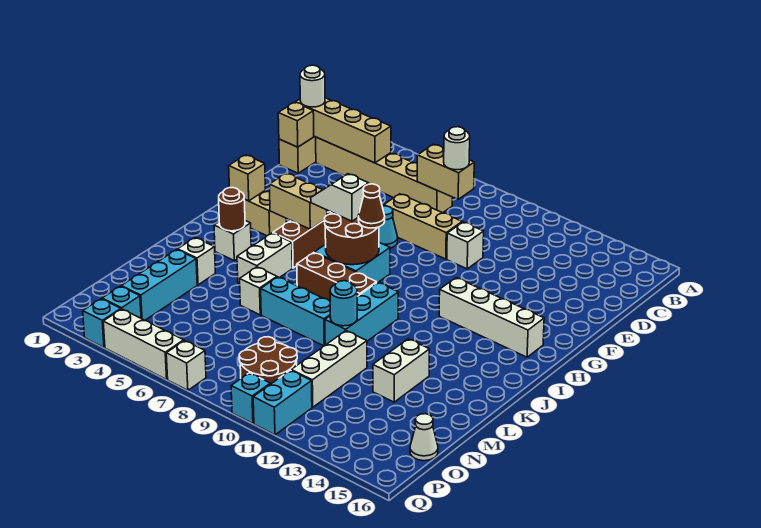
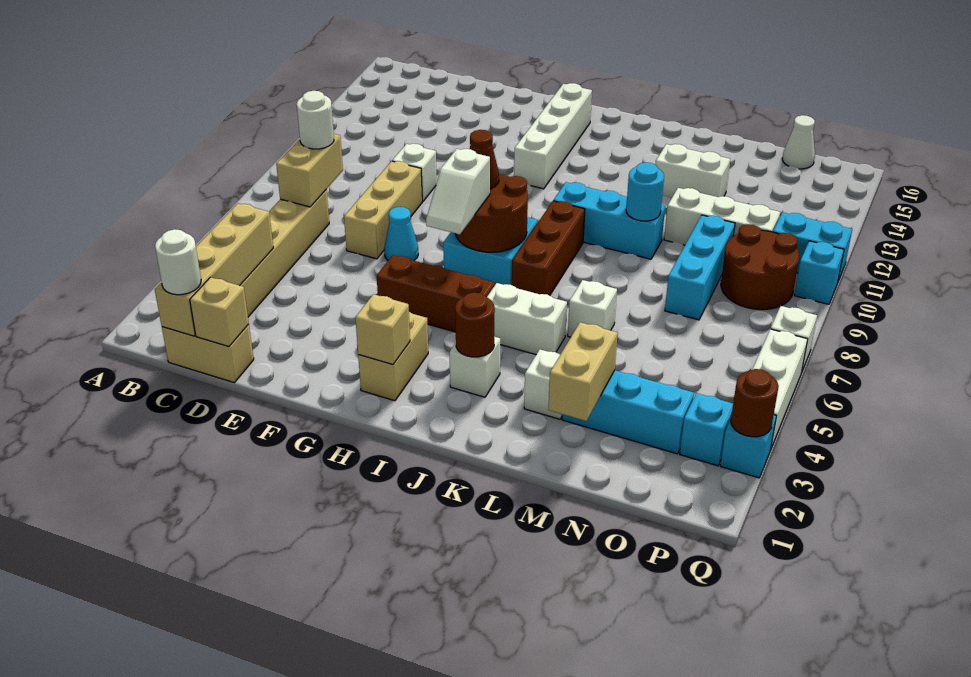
tan 1x2 brick [269,173,327,229] -> tan 1x2 brick moved to [548,322,618,421]
cyan 1x3 brick [261,277,330,346] -> cyan 1x3 brick moved to [665,215,735,320]
none -> brown 1x1 round brick [731,369,779,437]

